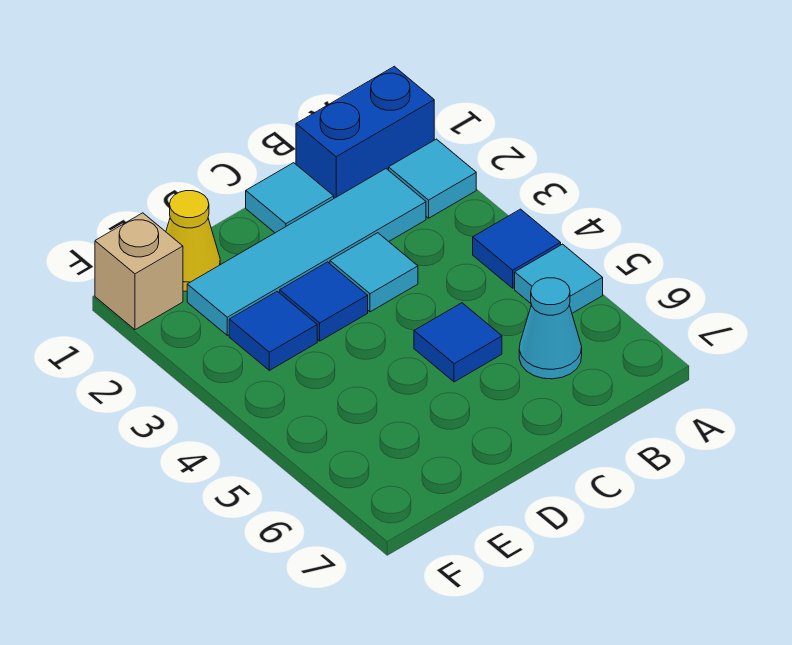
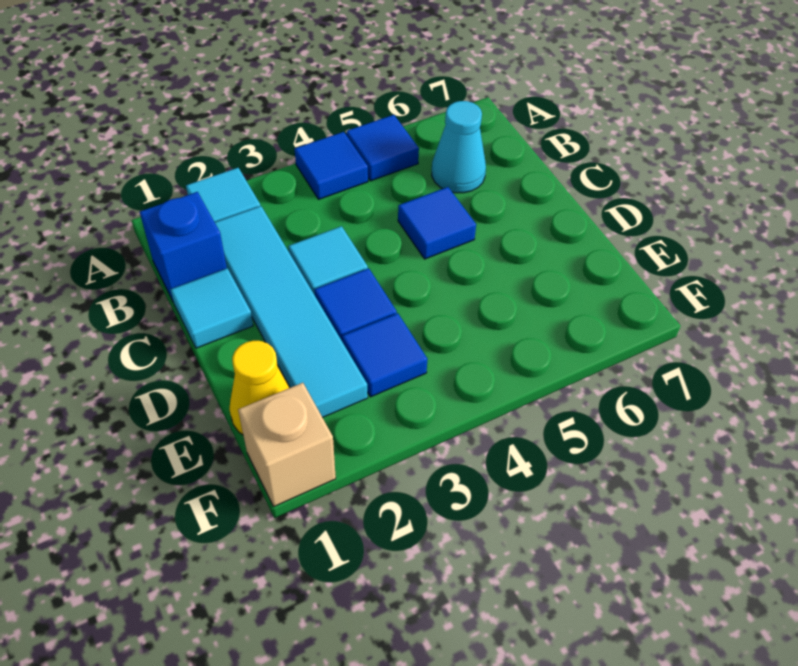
blue 1x2 brick [296,66,434,198] -> blue 1x1 brick [140,192,227,302]
cyan 1x1 tile [515,244,603,313] -> blue 1x1 tile [346,115,419,181]

